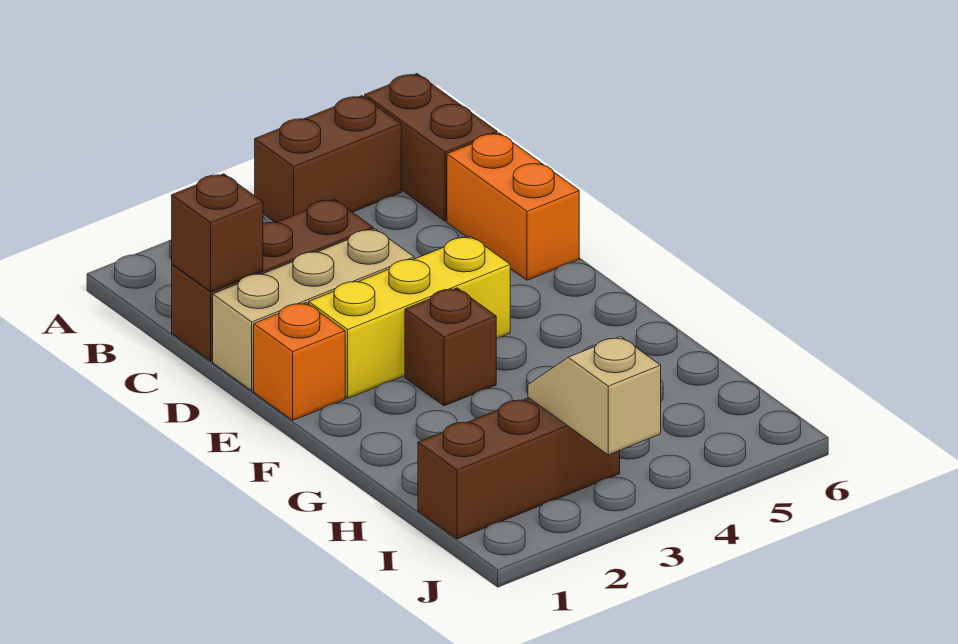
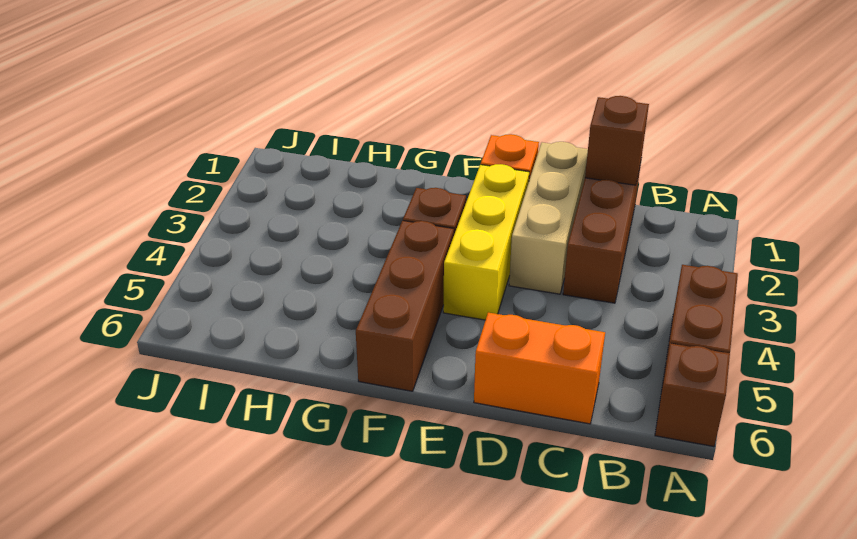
brown 1x2 brick [365,74,497,221] -> brown 1x1 brick [655,343,730,447]
brown 1x3 brick [418,398,620,539] -> brown 1x3 brick moved to [356,221,454,391]
tan 1x2 slope [528,336,661,455] -> none

